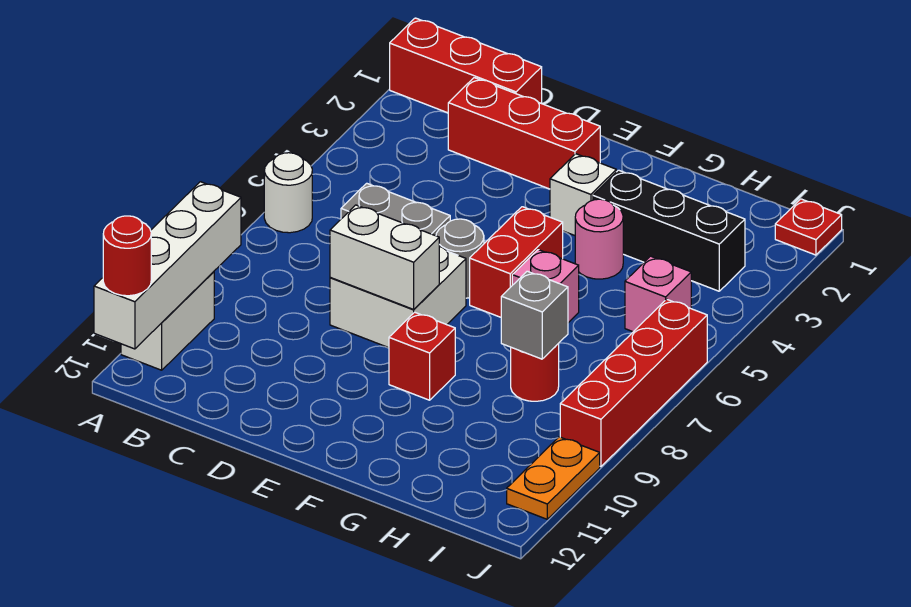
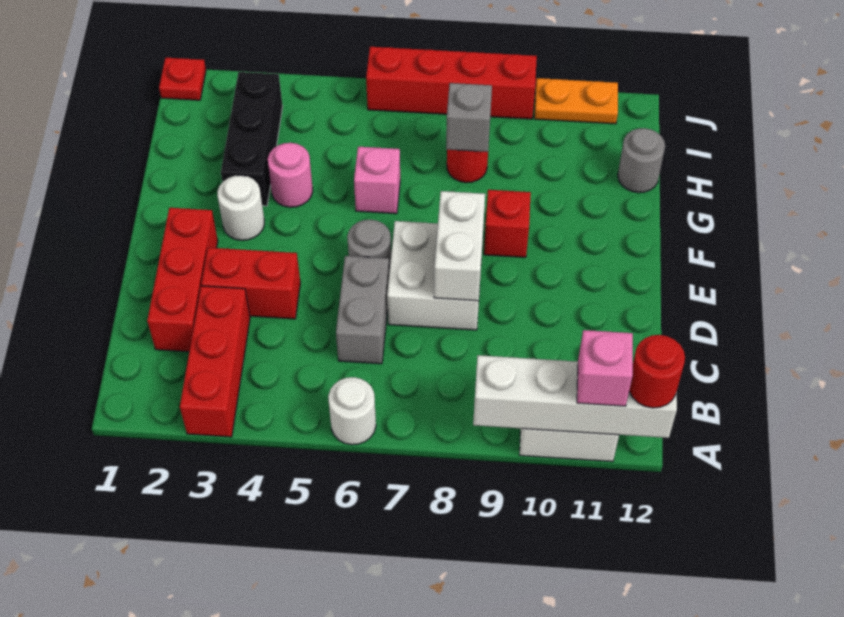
red 1x3 brick [390,18,542,113] -> red 1x3 brick moved to [180,286,250,437]
white 1x1 brick [550,154,616,235] -> white 1x1 round brick [217,175,264,240]
red 1x2 brick [470,207,563,317] -> red 1x2 brick moved to [201,248,300,319]
none -> grey 1x1 round brick [618,128,665,193]
pink 1x1 brick [625,256,691,332] -> pink 1x1 brick moved to [577,330,633,406]

